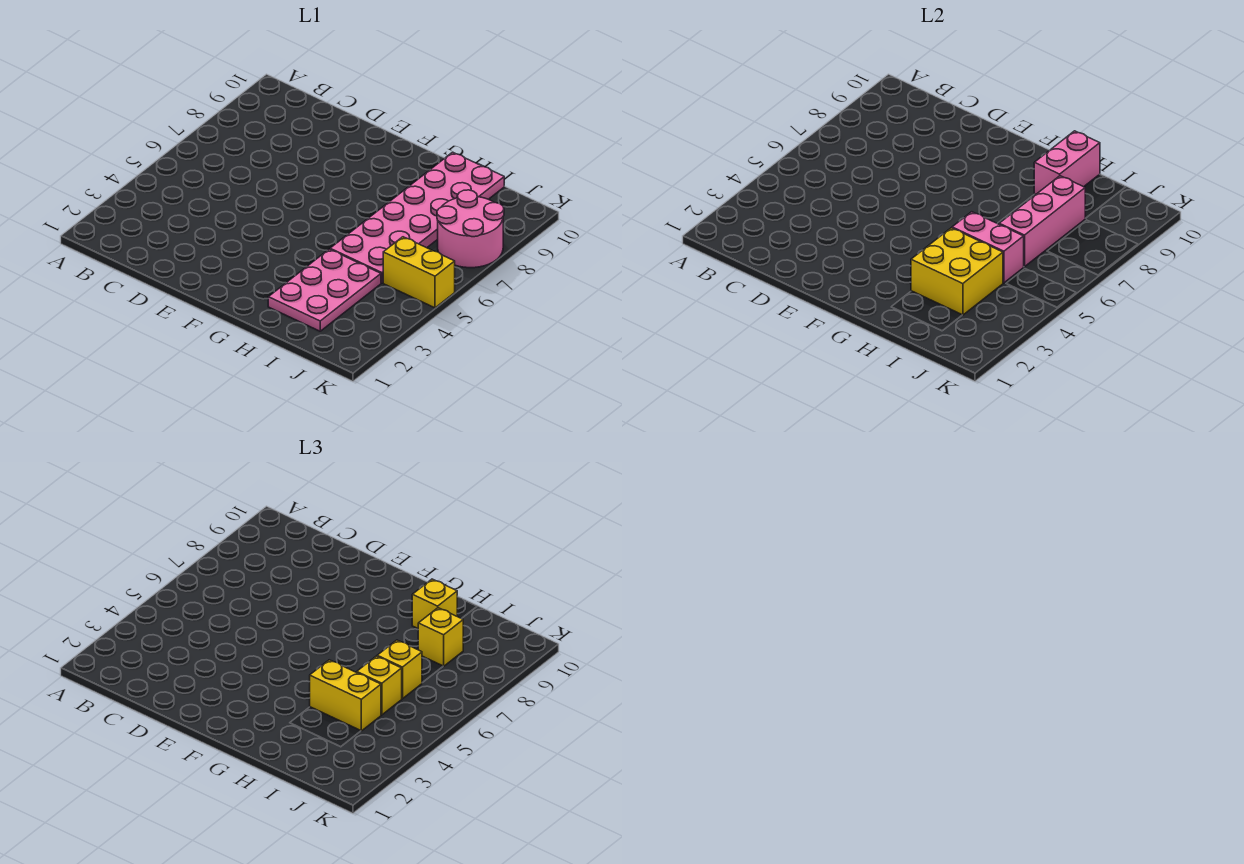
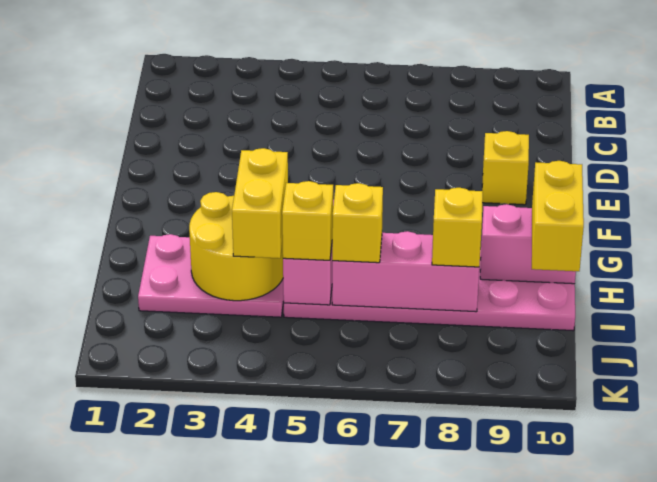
yellow 2x2 brick [911,228,1003,315] -> yellow 2x2 round brick [189,192,283,301]
yellow 1x1 brick [412,579,457,628] -> yellow 1x1 brick moved to [482,131,529,205]
yellow 1x2 brick [383,237,455,308] -> yellow 1x2 brick moved to [532,161,584,271]
pink 2x2 round brick [437,190,504,268] -> none

